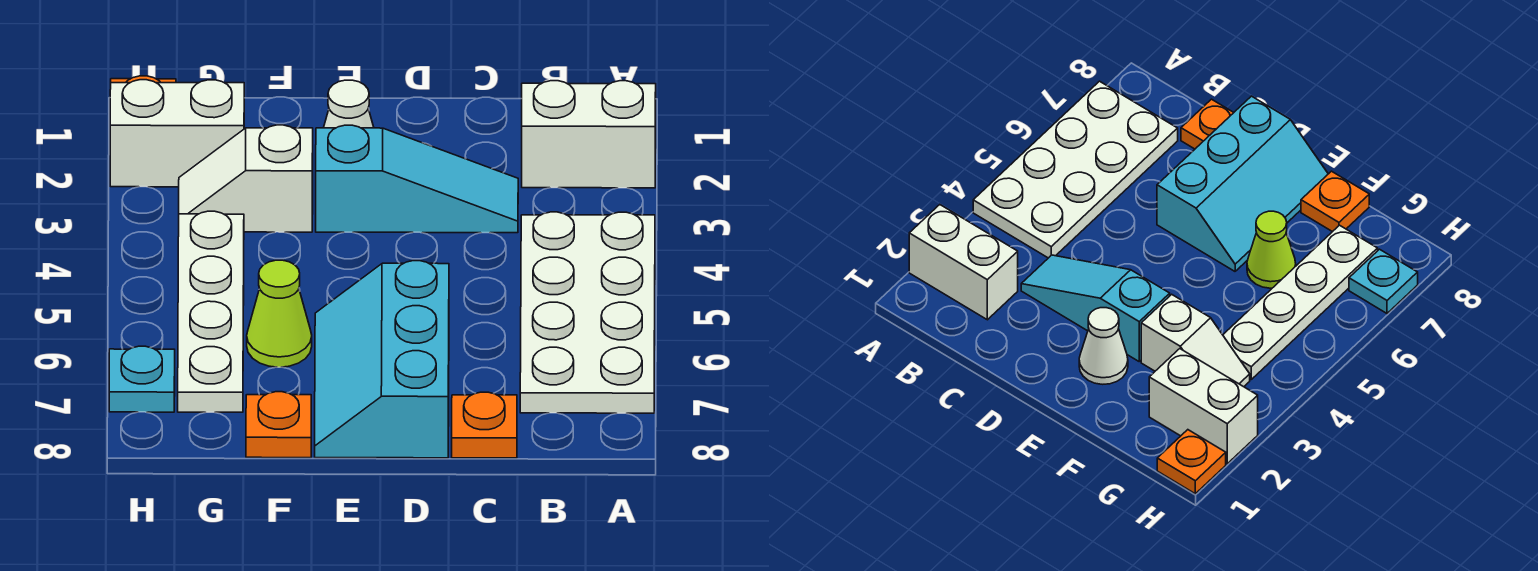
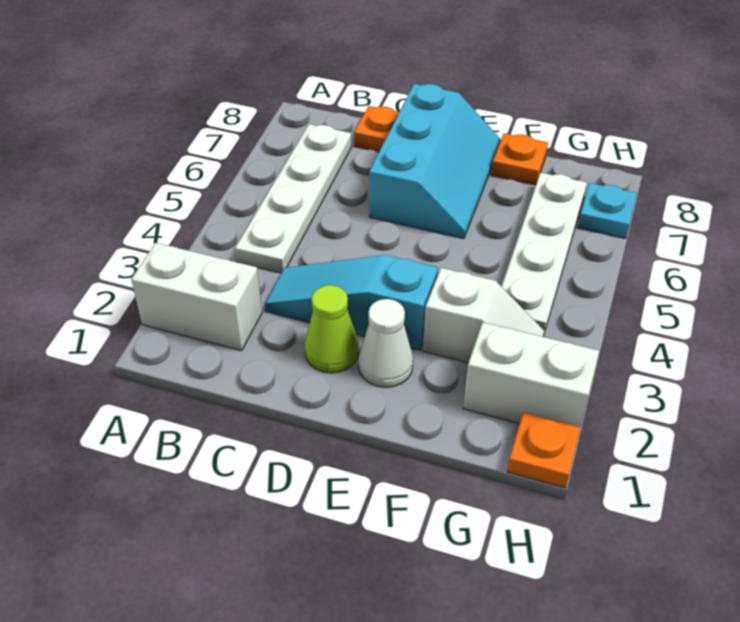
white 2x4 plate [520,212,655,413] -> white 1x4 plate [235,124,352,273]
lime 1x1 cone [247,260,312,367] -> lime 1x1 cone moved to [304,285,359,373]

